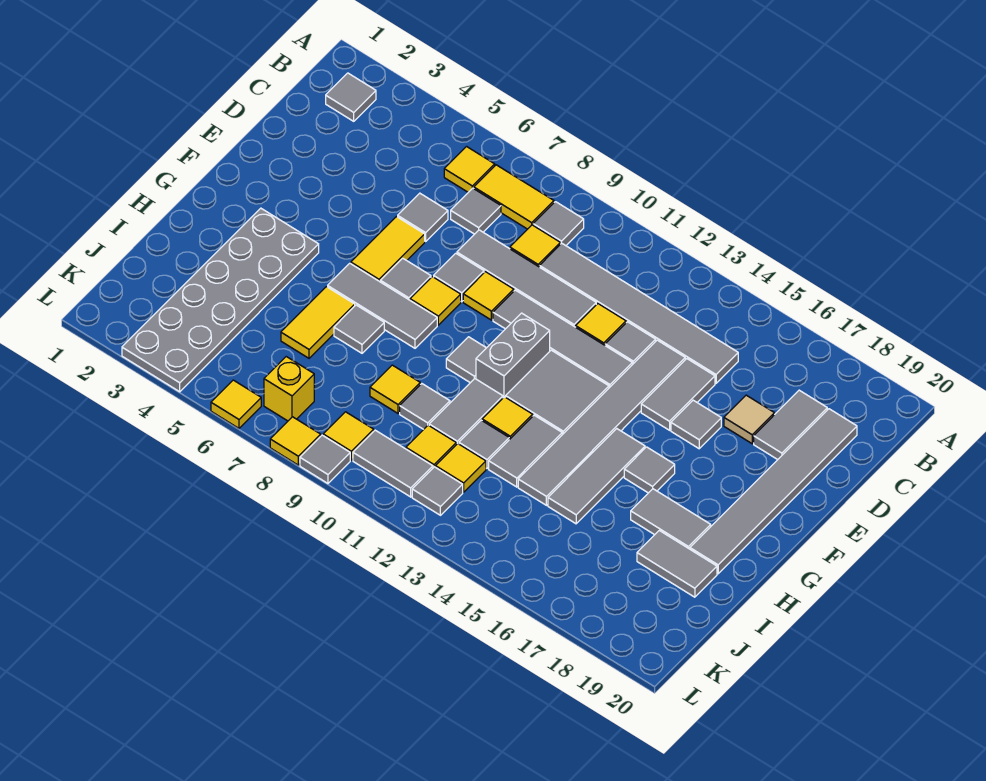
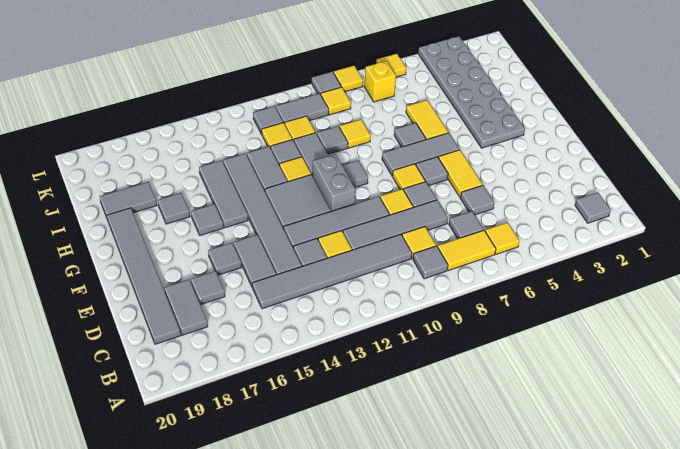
tan 1x1 tile [724,395,774,444] -> grey 1x1 tile [191,271,225,305]
grey 1x2 tile [631,489,711,549] -> grey 1x1 tile [158,193,190,224]

